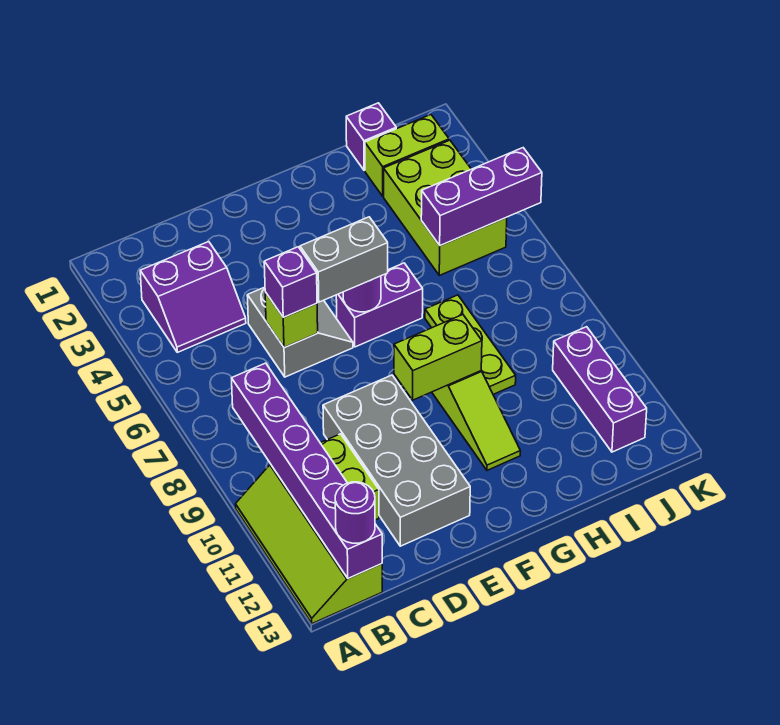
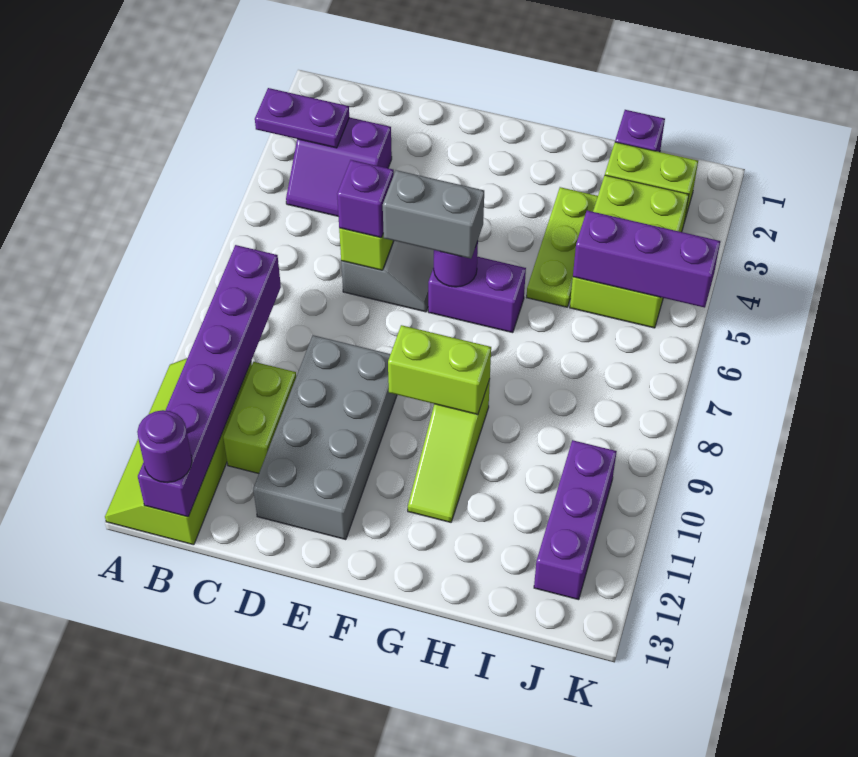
none -> purple 1x2 plate [255,88,349,148]
lime 1x3 plate [425,295,516,394] -> lime 1x3 plate moved to [527,187,598,307]

